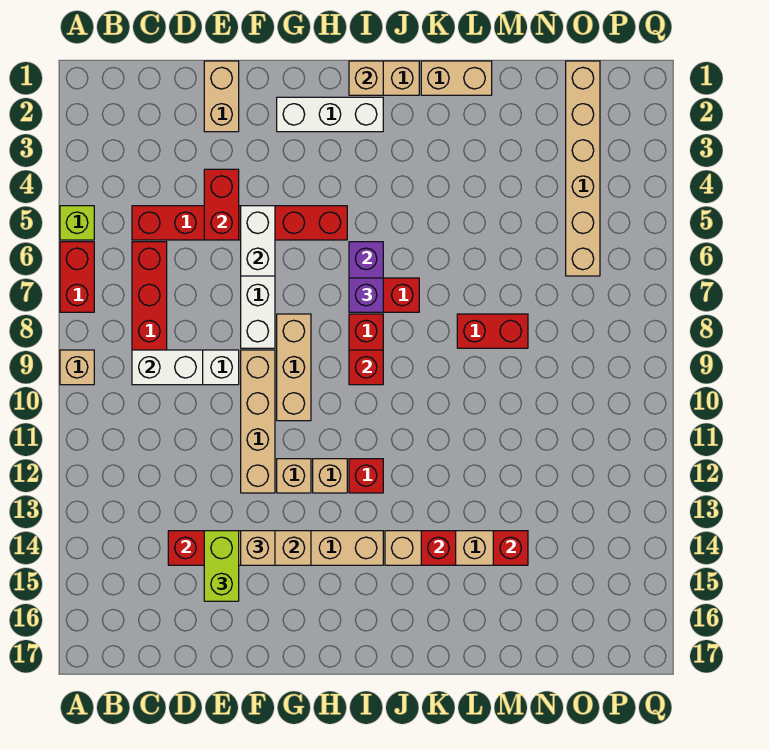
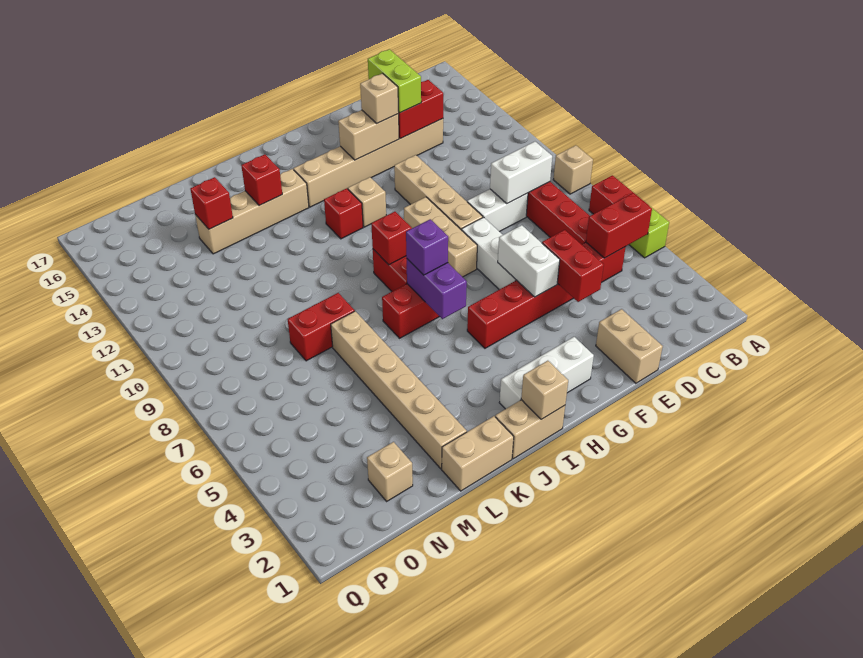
none -> red 1x2 brick [586,193,652,258]
tan 1x1 brick [277,459,311,493] -> tan 1x1 brick moved to [367,442,413,501]
tan 1x6 brick [566,61,600,276] -> tan 1x6 brick moved to [331,311,467,469]

